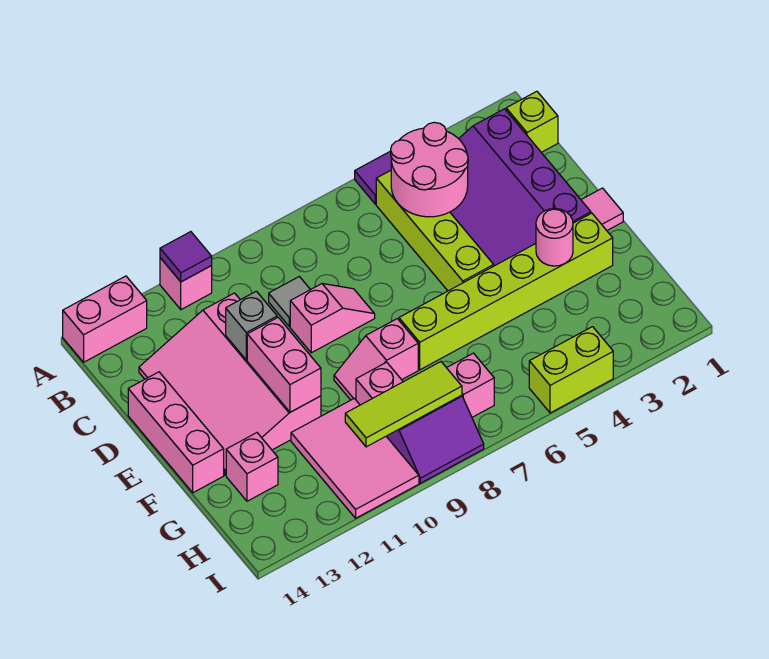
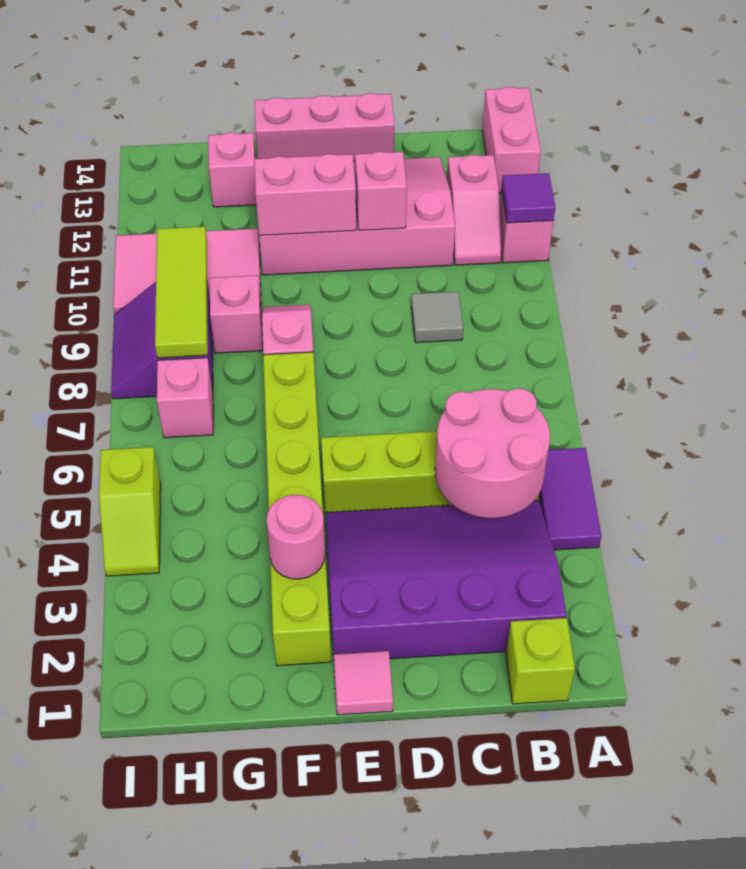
pink 1x2 slope [290,284,375,353] -> pink 1x2 slope moved to [447,155,501,265]
grey 1x1 brick [226,291,277,360] -> pink 1x1 brick [355,151,407,230]
lime 1x2 brick [529,327,613,413] -> lime 1x2 slope [99,447,161,576]

